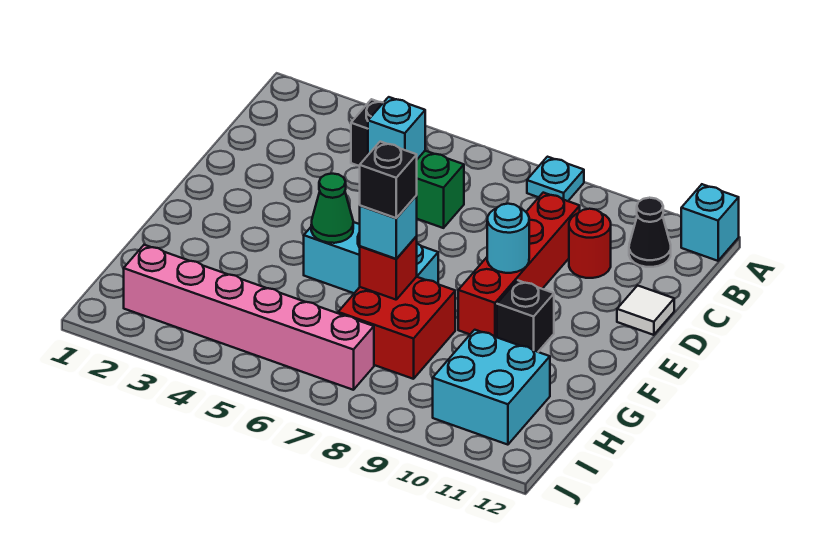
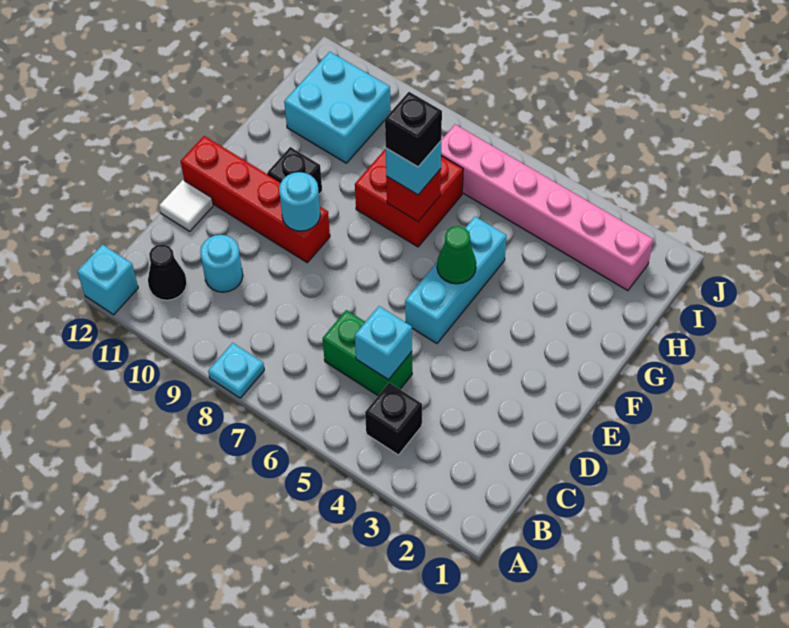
red 1x4 brick [458,193,580,337] -> red 1x4 brick turned to [181,136,330,262]
red 1x1 round brick [569,209,611,278] -> cyan 1x1 round brick [200,235,243,292]
cyan 1x3 brick [304,222,438,293] -> cyan 1x3 brick turned to [405,217,507,343]

